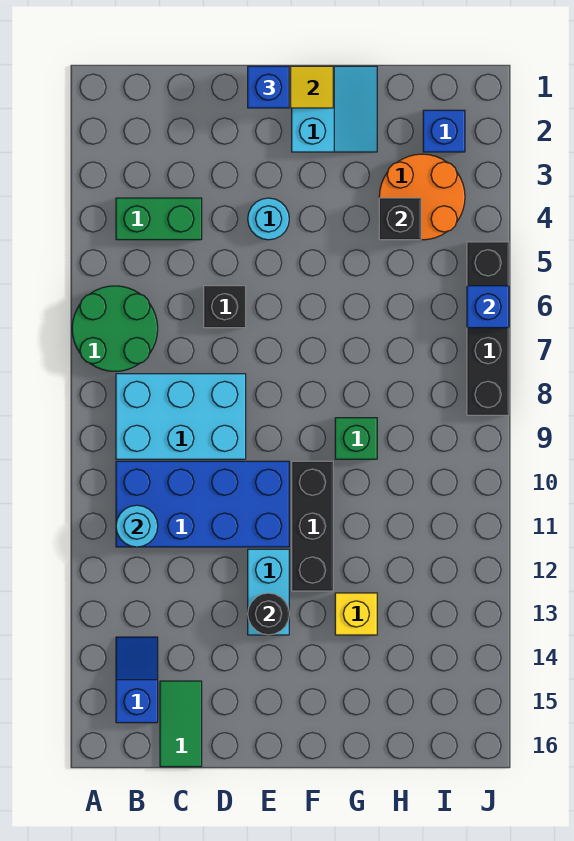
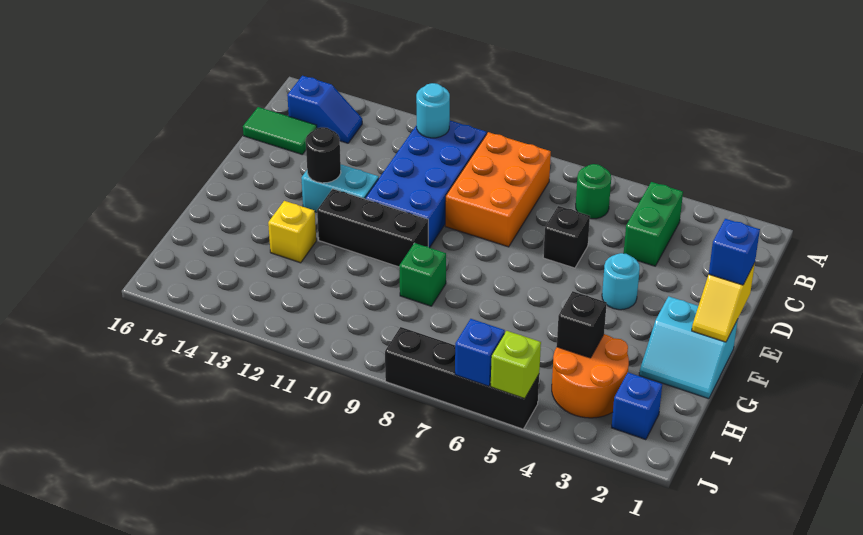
green 2x2 round brick [72,286,158,371] -> green 1x1 round brick [576,164,611,219]
cyan 2x3 brick [116,374,246,459] -> orange 2x3 brick [445,132,551,247]
none -> lime 1x1 brick [491,331,541,399]

